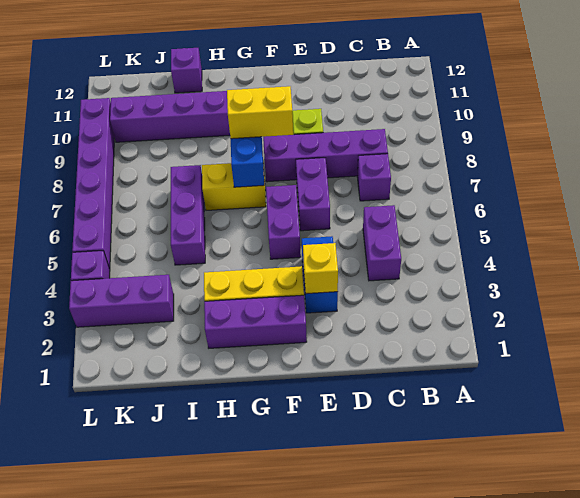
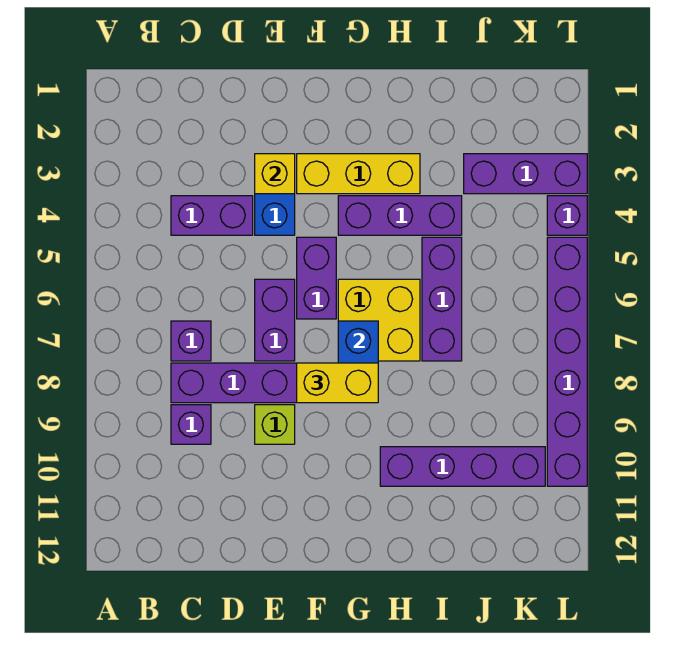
purple 1x2 brick [363,205,401,281] -> purple 1x2 brick turned to [171,196,253,235]
purple 1x3 brick [204,295,307,348] -> purple 1x3 brick moved to [338,196,462,235]
yellow 1x2 brick [202,163,266,210] -> yellow 2x2 brick [338,279,420,361]
purple 1x1 brick [171,48,202,93] -> purple 1x1 brick moved to [171,405,211,444]

